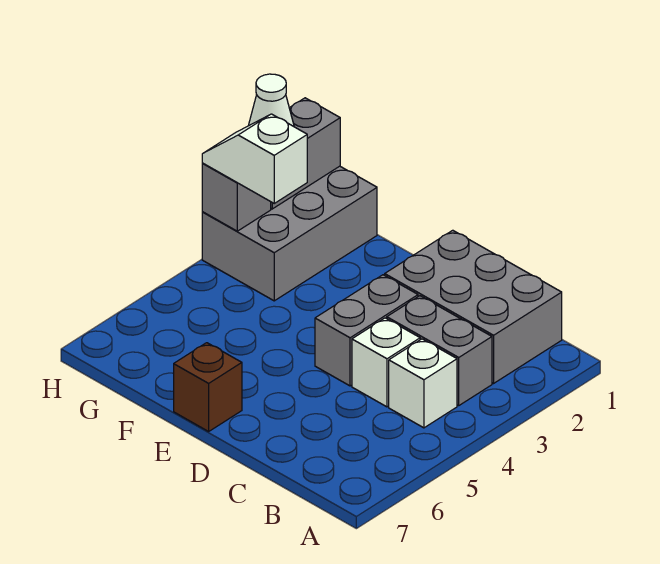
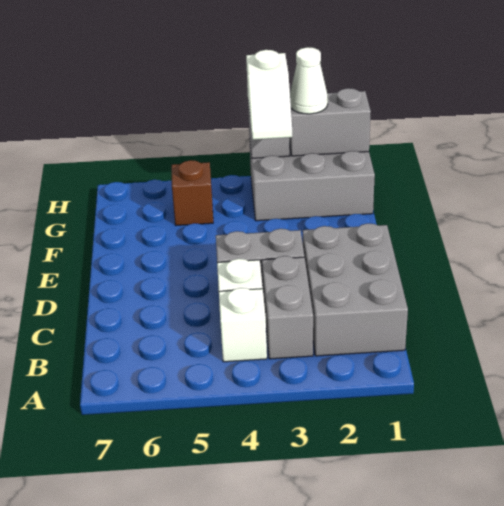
brown 1x1 brick [174,343,242,431] -> brown 1x1 brick moved to [172,160,213,225]
white 1x2 slope [202,114,307,203] -> white 1x2 slope turned to [246,50,292,140]

